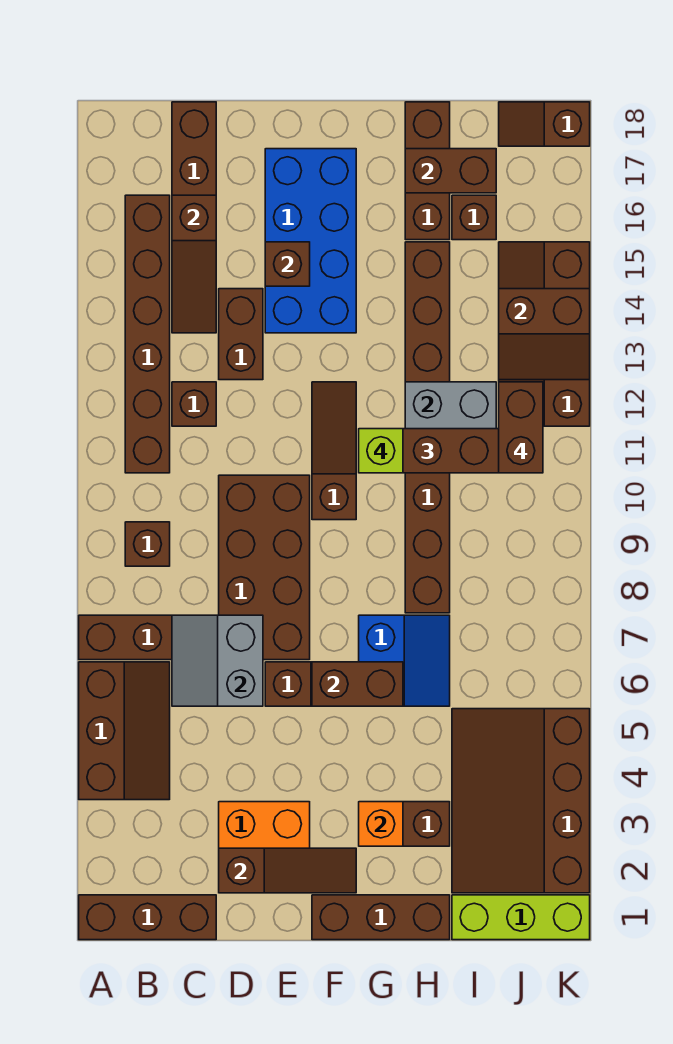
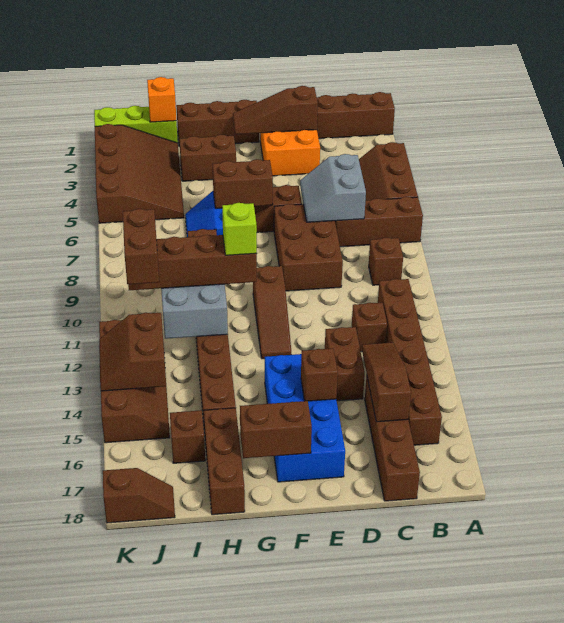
grey 2x2 slope [172,615,263,706] -> grey 2x2 slope turned to [300,154,366,222]
brown 2x4 brick [219,475,310,660] -> brown 2x3 brick [274,204,343,291]
orange 1x1 brick [359,802,403,846] -> orange 1x1 brick moved to [147,77,176,122]
brown 1x2 brick [405,149,496,193] -> brown 1x2 brick moved to [240,401,312,458]
brown 2x2 slope [499,289,590,380] -> brown 2x2 slope turned to [99,313,166,391]

